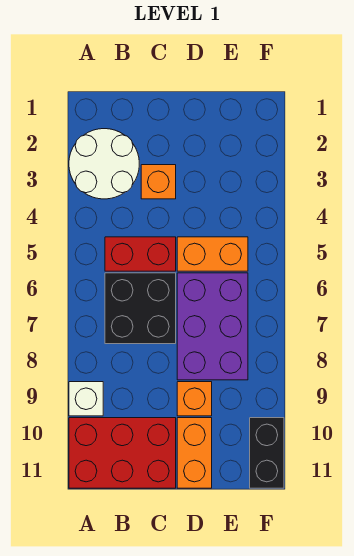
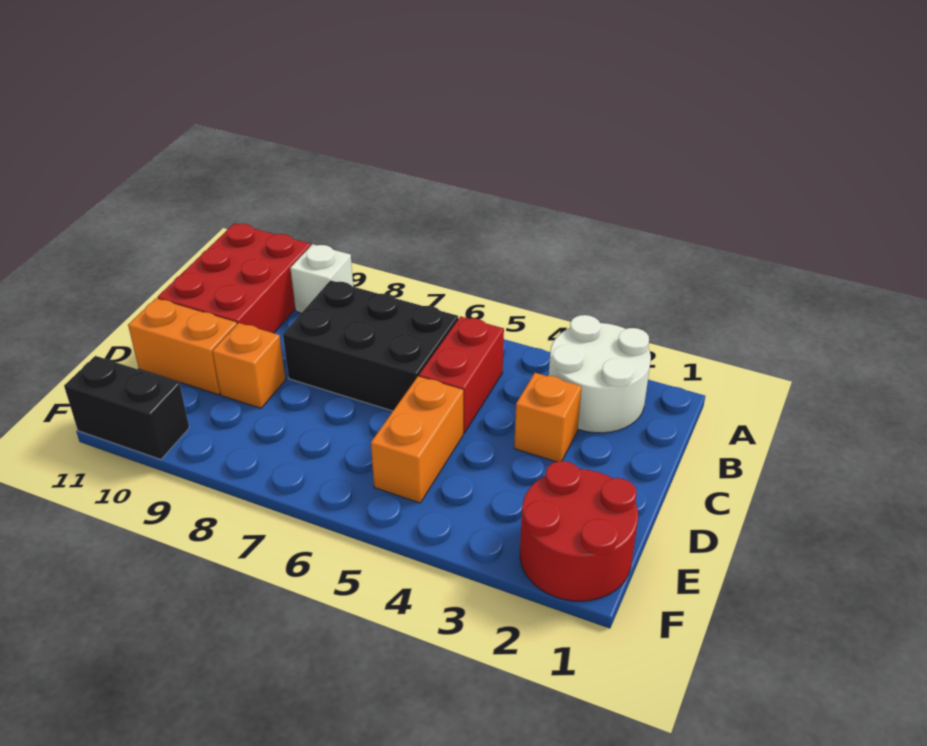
black 2x2 brick [105,273,176,344] -> black 2x3 brick [283,280,458,411]
purple 2x3 brick [177,273,248,380] -> none
none -> red 2x2 round brick [520,461,638,601]

